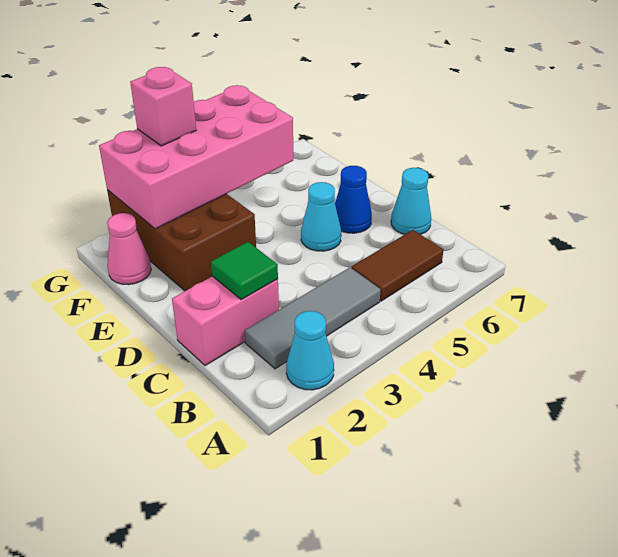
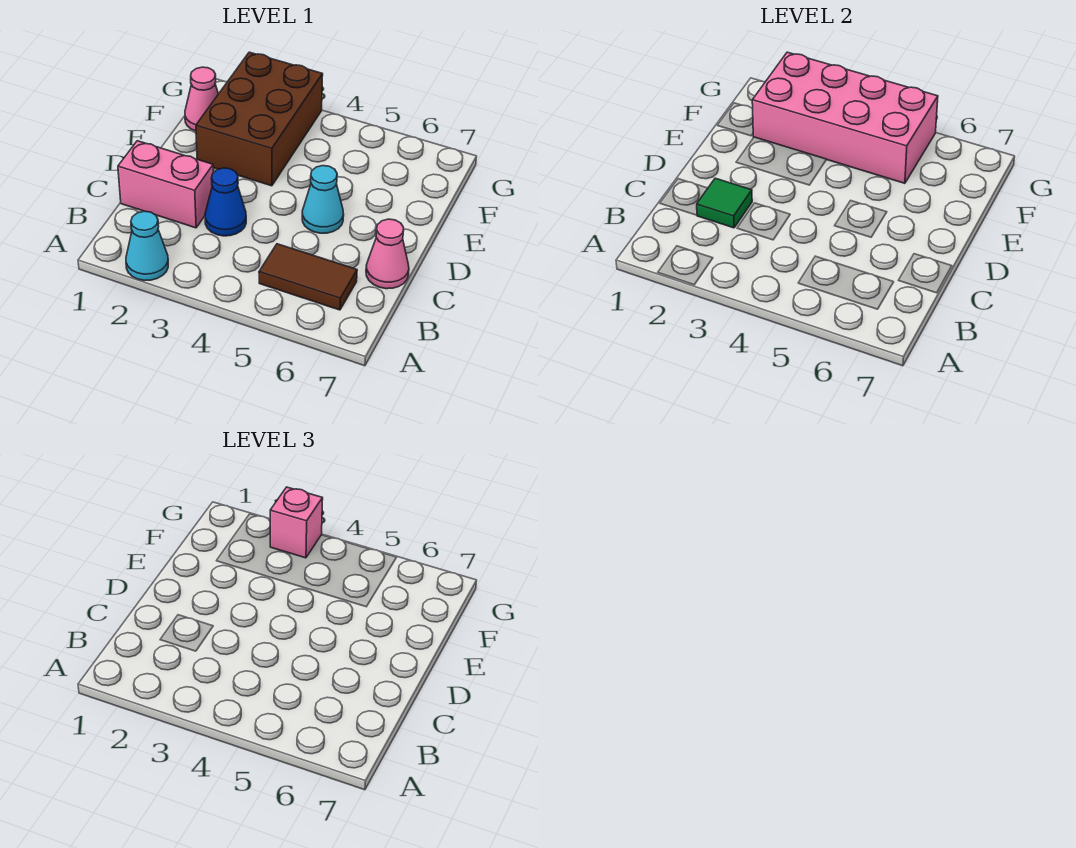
grey 1x3 tile [245,267,381,369] -> none
cyan 1x1 cone [391,168,431,235] -> pink 1x1 cone [366,219,409,289]
blue 1x1 cone [335,166,372,233] -> blue 1x1 cone moved to [205,168,246,236]

